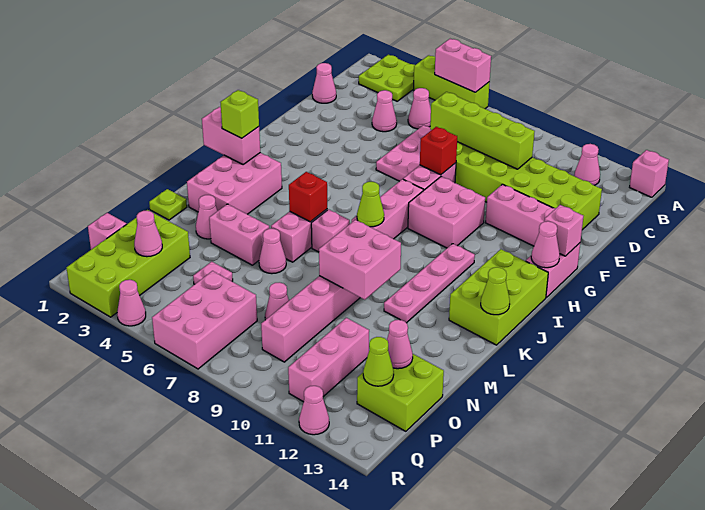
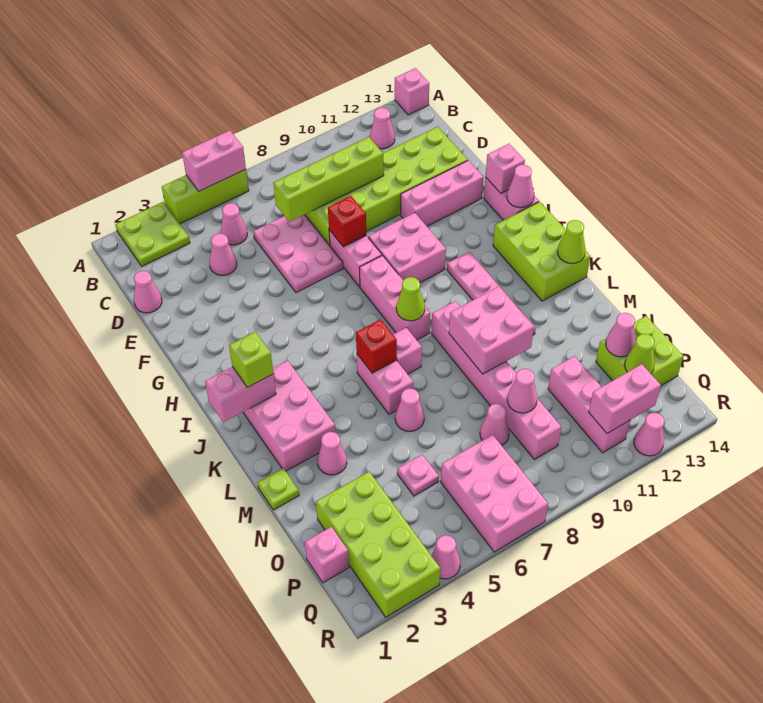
pink 1x2 brick [209,204,269,265] -> pink 1x2 brick moved to [589,364,661,433]
pink 1x1 cone [134,211,162,257] -> pink 1x1 cone moved to [507,369,537,413]

